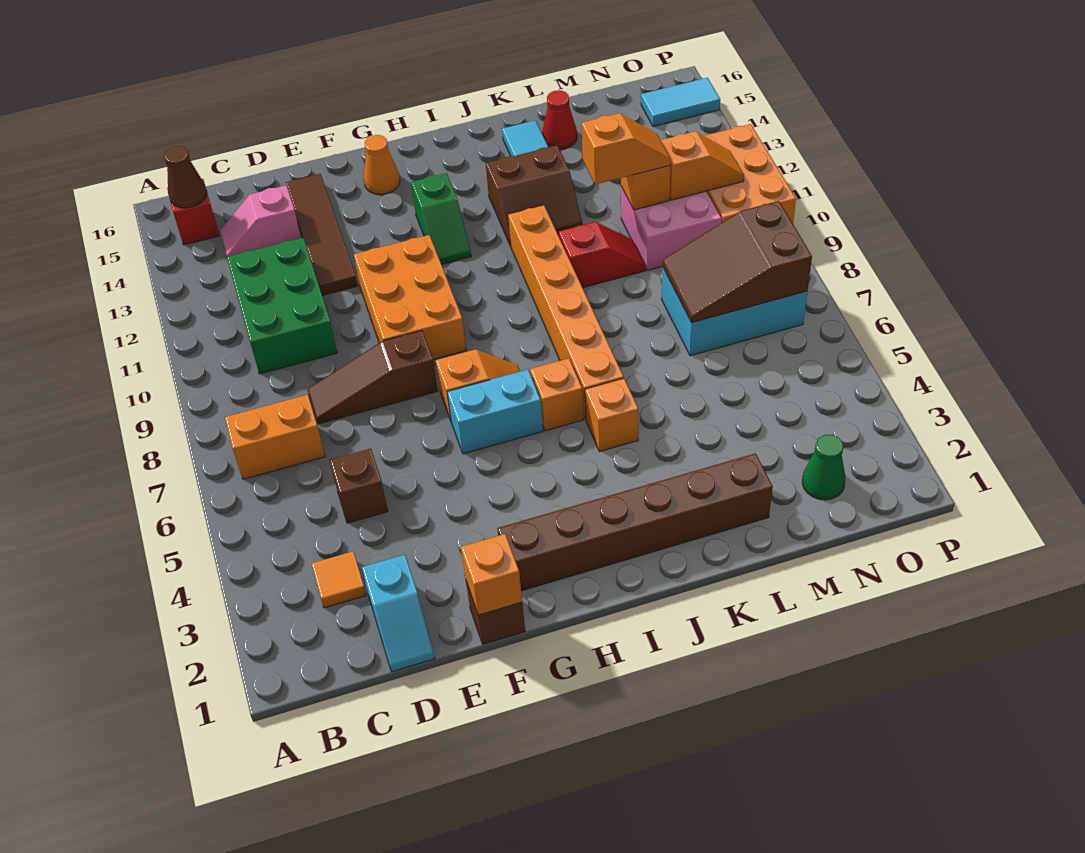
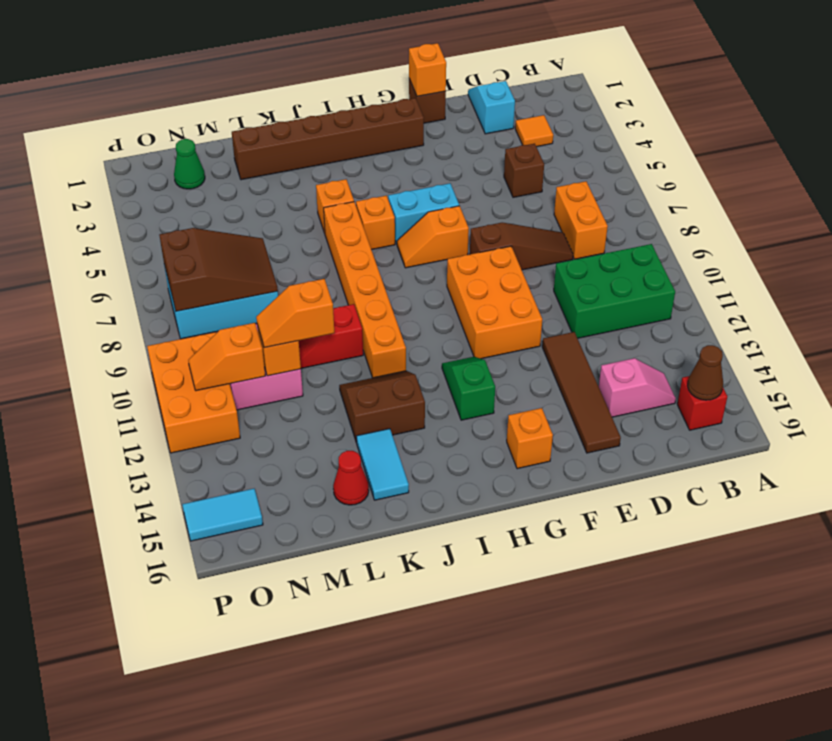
orange 1x2 brick [225,395,325,479] -> orange 1x2 brick turned to [554,181,608,259]
green 2x3 brick [227,238,337,374] -> green 2x3 brick turned to [554,244,675,338]
orange 1x1 cone [364,135,400,194] -> orange 1x1 brick [507,408,553,469]

